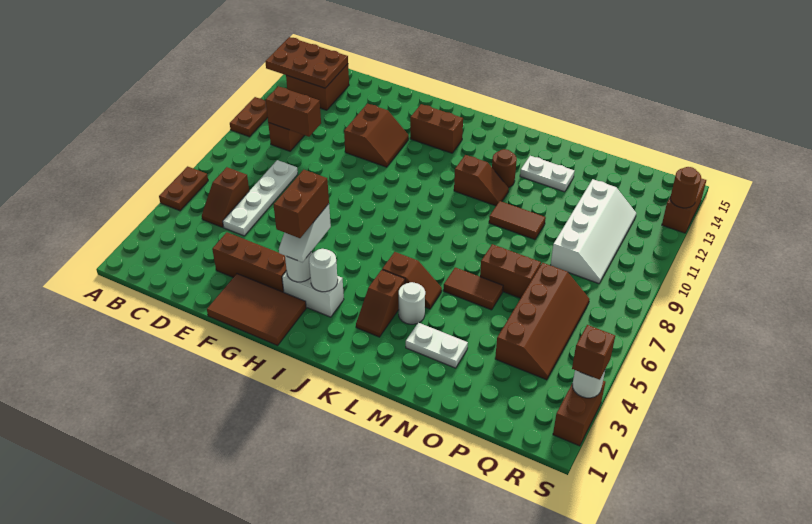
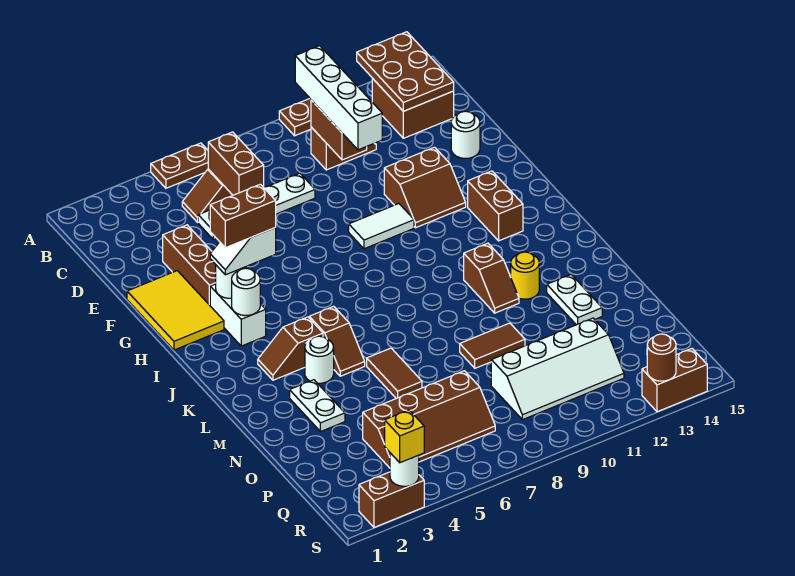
none -> white 1x4 brick [295,46,382,150]
none -> white 1x1 round brick [451,111,480,159]
brown 2x3 tile [207,274,306,345] -> yellow 2x3 tile [127,271,224,350]
none -> white 1x2 tile [349,204,414,249]
brown 1x1 round brick [492,149,517,188] -> yellow 1x1 round brick [511,252,539,299]
brown 1x2 tile [489,201,546,240] -> brown 1x2 tile turned to [460,323,525,368]
brown 1x2 brick [480,244,541,298] -> brown 1x2 brick moved to [208,132,264,195]
brown 1x1 brick [572,325,615,380] -> yellow 1x1 brick [385,410,424,463]

